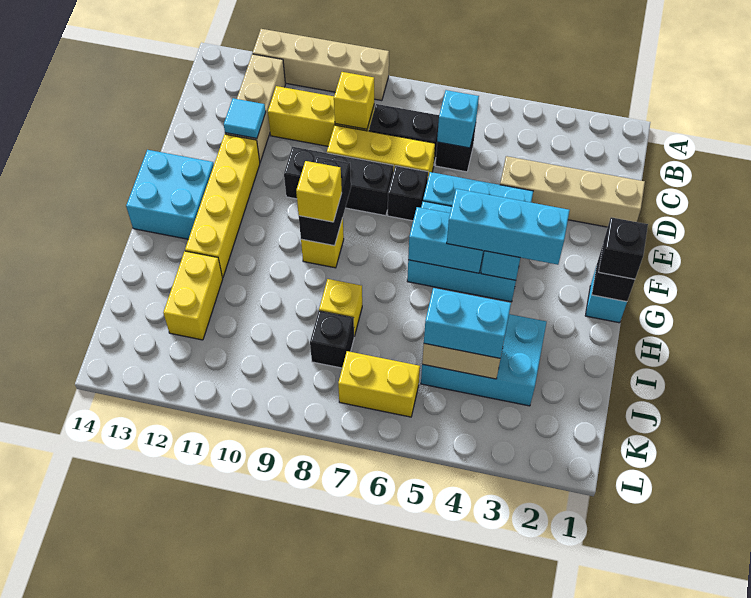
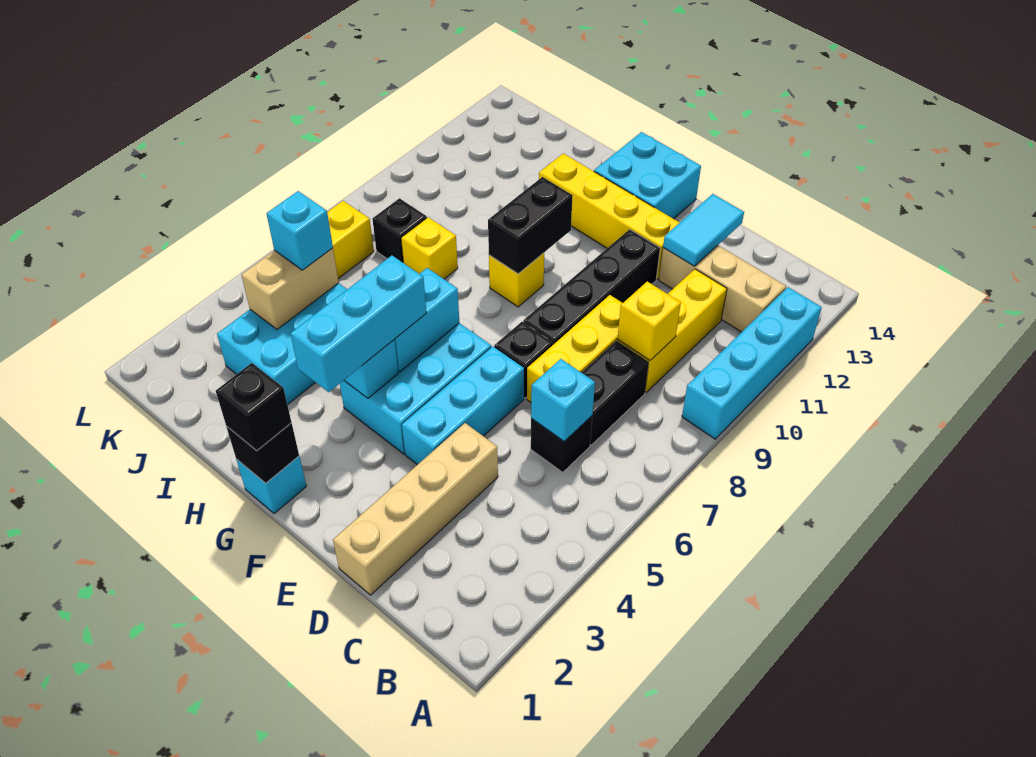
tan 1x4 brick [253,29,389,101] -> cyan 1x4 brick [682,287,822,439]
cyan 1x1 tile [224,98,266,138] -> cyan 1x2 tile [663,194,744,266]
black 1x3 brick [284,147,393,216] -> black 1x4 brick [523,229,660,345]
black 1x2 brick [299,157,351,246] -> black 1x2 brick turned to [488,177,573,274]
yellow 1x1 brick [296,161,342,222] -> none
yellow 1x2 brick [163,251,223,340] -> none
cyan 1x2 brick [424,288,511,358] -> cyan 1x1 brick [267,191,333,270]

